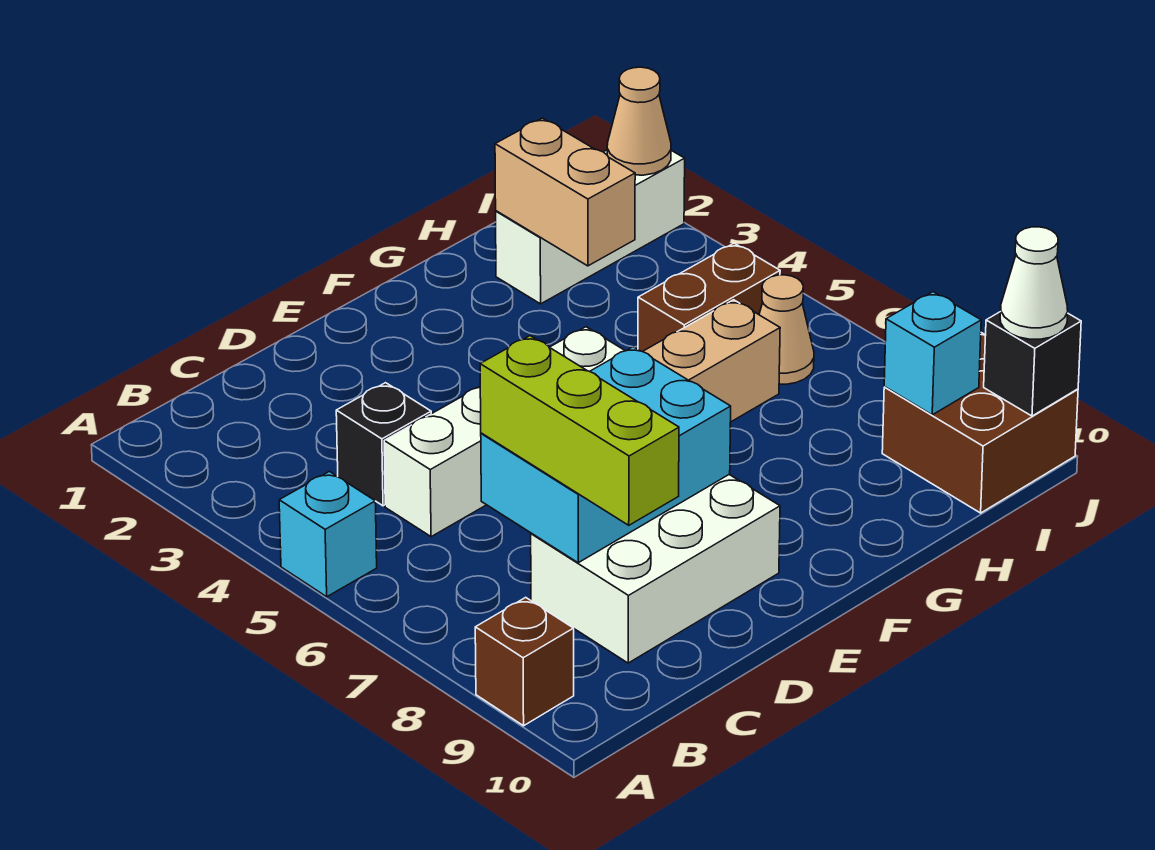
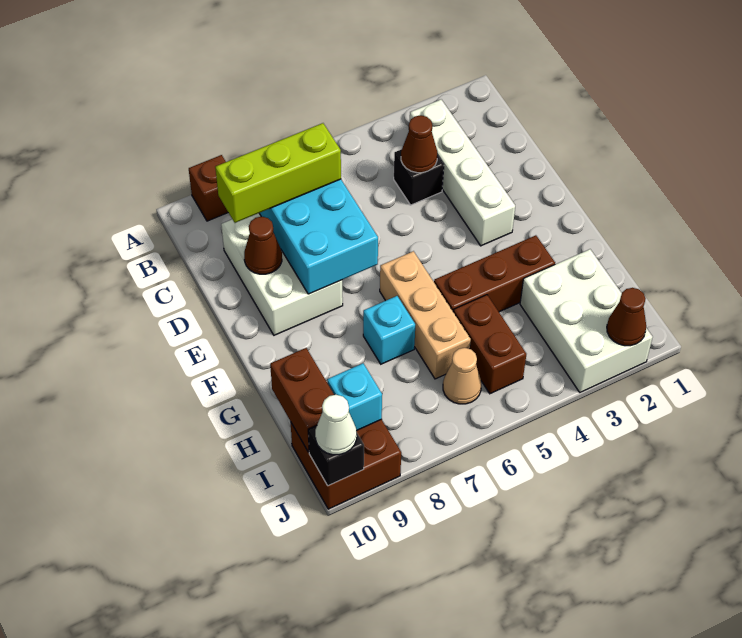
cyan 1x1 brick [279,472,377,597] -> cyan 1x1 brick moved to [363,296,415,364]
none -> brown 1x1 cone [401,115,437,173]
white 1x4 brick [384,327,625,537] -> white 1x4 brick moved to [410,100,515,246]
none -> brown 1x1 cone [244,217,282,274]
none -> brown 1x3 brick [434,235,555,312]
white 1x3 brick [496,150,685,304] -> white 2x3 brick [520,249,653,392]
tan 1x2 brick [495,118,635,266] -> none
none -> brown 1x2 brick [270,348,334,452]
tan 1x1 cone [607,67,671,175] -> brown 1x1 cone [607,288,646,346]

